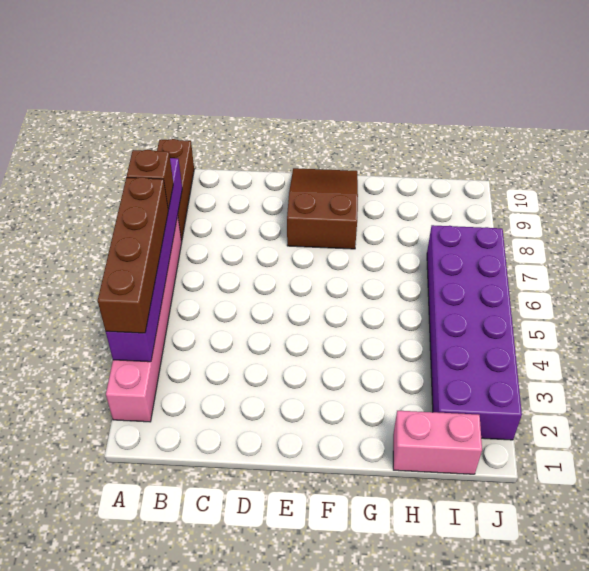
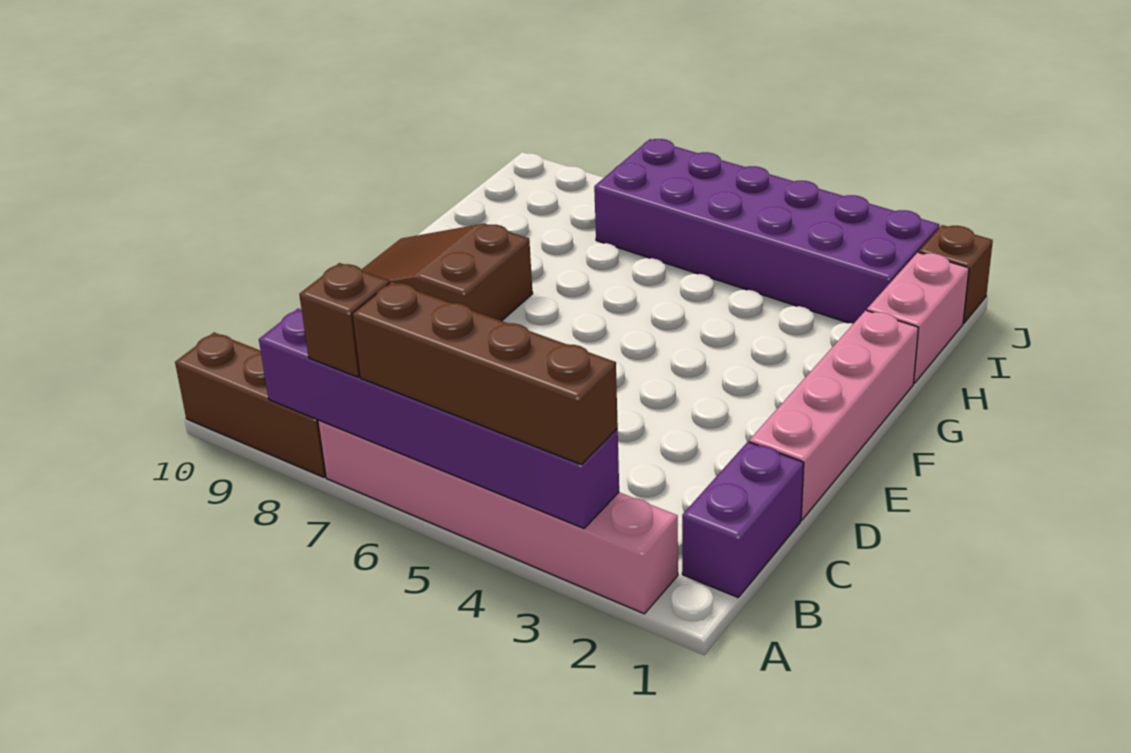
none -> purple 1x2 brick [682,442,804,597]
none -> pink 1x4 brick [749,310,918,520]
none -> brown 1x1 brick [919,225,993,323]

